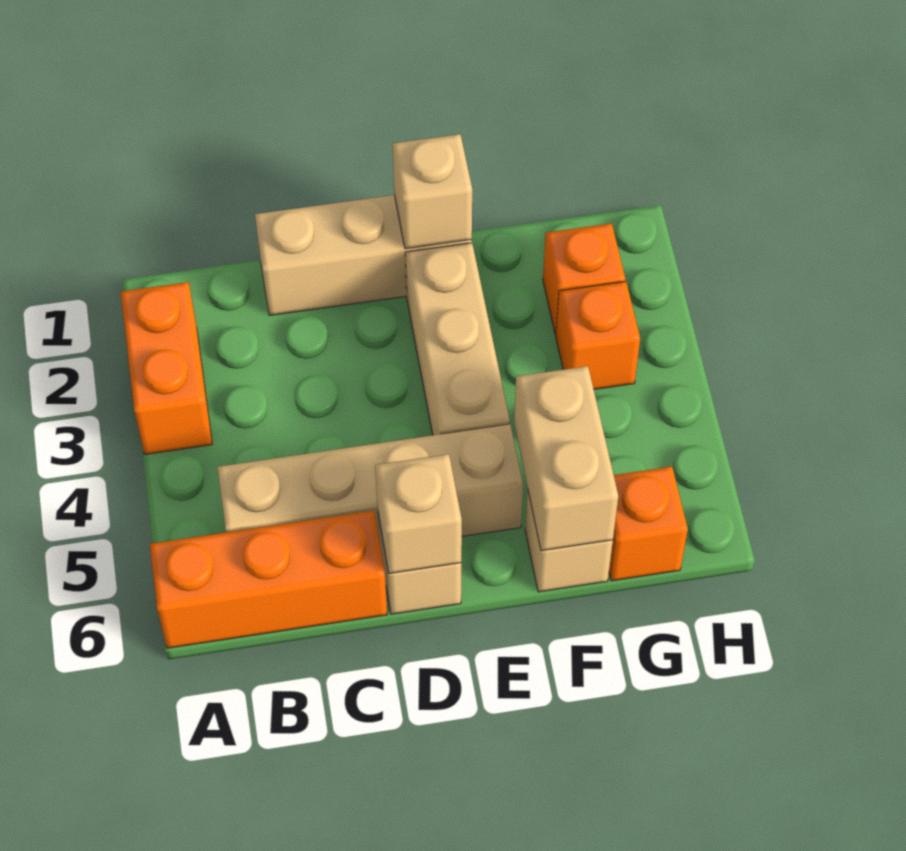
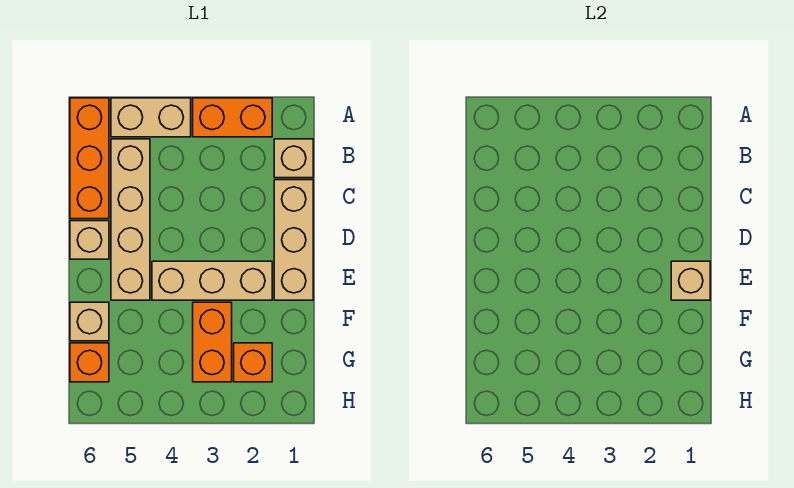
tan 1x1 brick [375,454,462,573] -> tan 1x1 brick moved to [274,139,313,178]
tan 1x2 brick [514,366,618,551] -> tan 1x2 brick moved to [111,98,191,137]
orange 1x1 brick [556,281,640,389] -> orange 1x2 brick [193,302,232,382]

